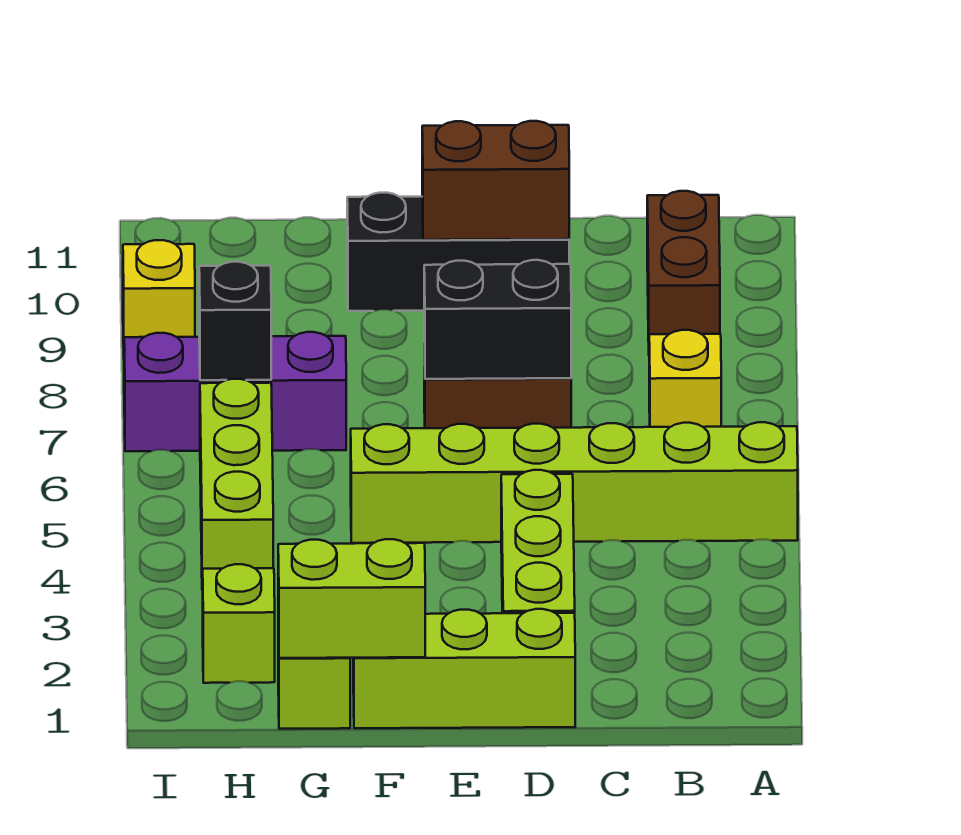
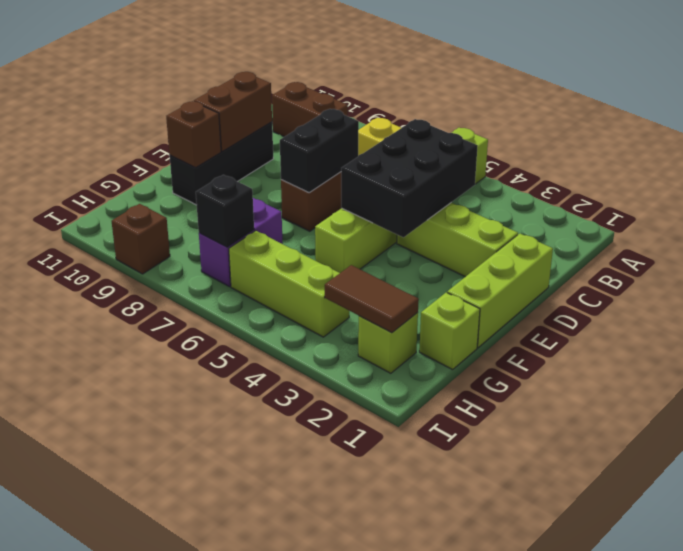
none -> black 2x3 brick [341,119,478,237]
lime 1x2 brick [278,539,425,658] -> none
none -> brown 1x1 brick [166,101,221,167]
purple 1x3 brick [124,332,346,451] -> purple 1x2 brick [199,198,283,287]
none -> brown 1x2 tile [325,265,419,333]
yellow 1x1 brick [123,240,195,344] -> brown 1x1 brick [112,204,170,274]

